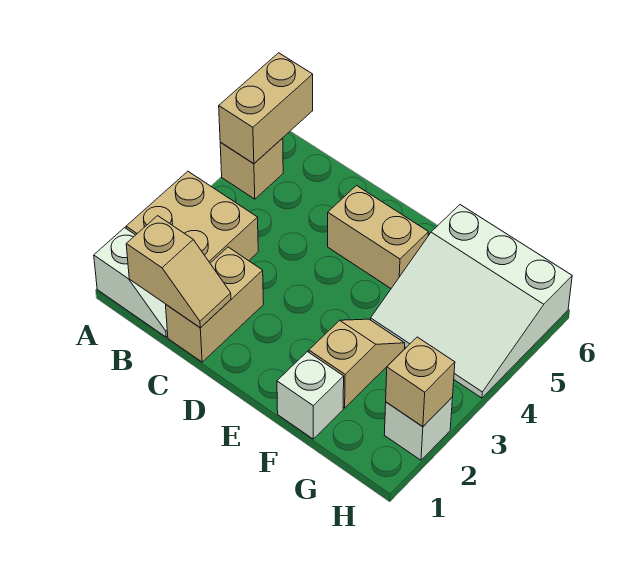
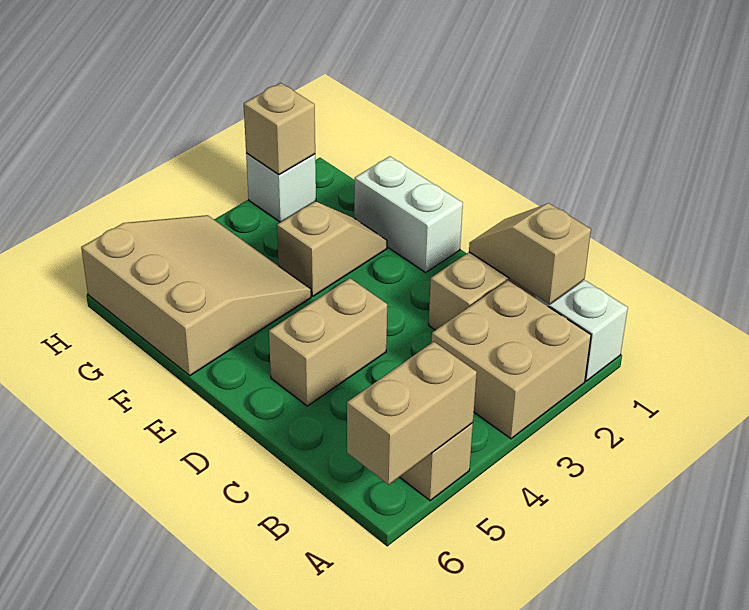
tan 1x2 brick [328,186,429,288] -> tan 1x2 brick turned to [269,278,387,406]
white 1x1 brick [277,352,344,439] -> white 1x2 brick [354,156,463,272]
tan 1x2 slope [309,319,405,408] -> tan 1x2 slope turned to [277,201,387,296]
white 3x3 slope [371,205,572,398] -> tan 3x3 slope [81,215,311,376]

